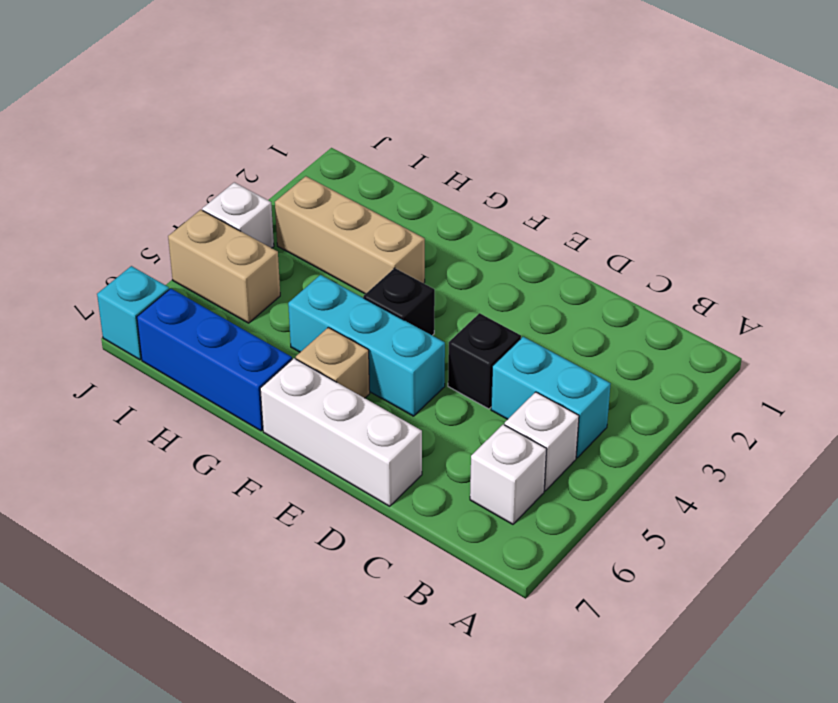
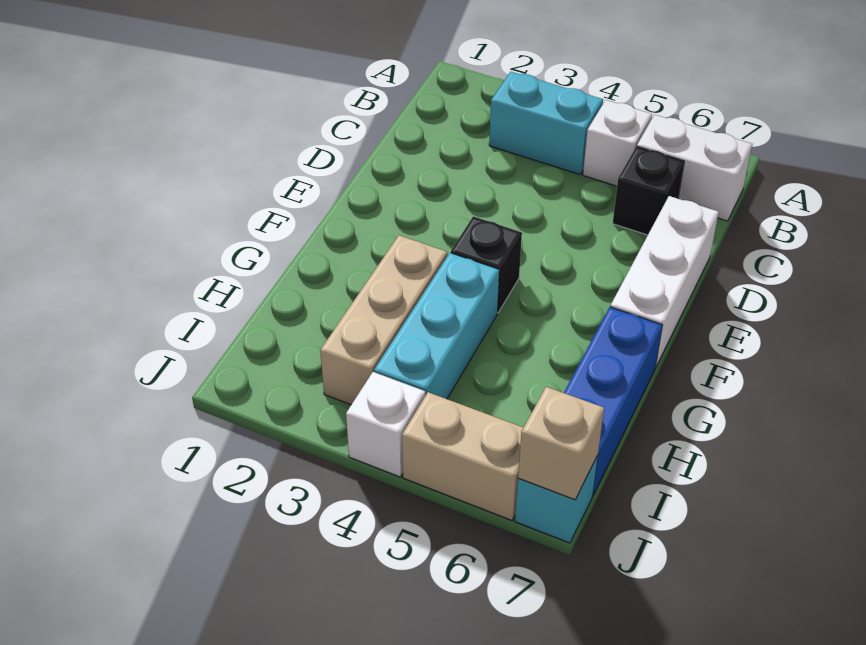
cyan 1x2 brick [491,337,611,458] -> cyan 1x2 brick turned to [489,72,603,175]
white 1x1 brick [470,424,547,524] -> white 1x2 brick [637,115,752,221]
black 1x1 brick [448,313,521,409] -> black 1x1 brick moved to [613,146,684,235]
cyan 1x3 brick [288,275,445,416] -> cyan 1x3 brick moved to [374,253,499,399]
tan 1x1 brick [296,327,370,398] -> tan 1x1 brick moved to [518,387,604,500]
tan 1x2 brick [168,210,280,323] -> tan 1x2 brick turned to [402,392,524,520]

